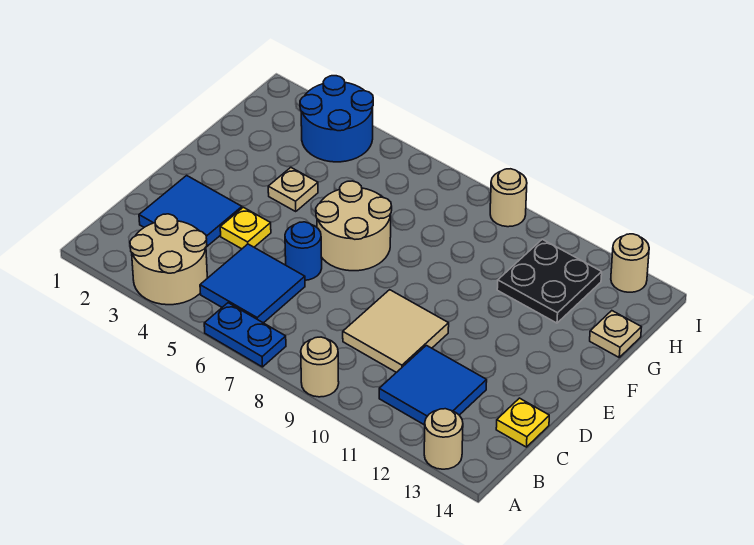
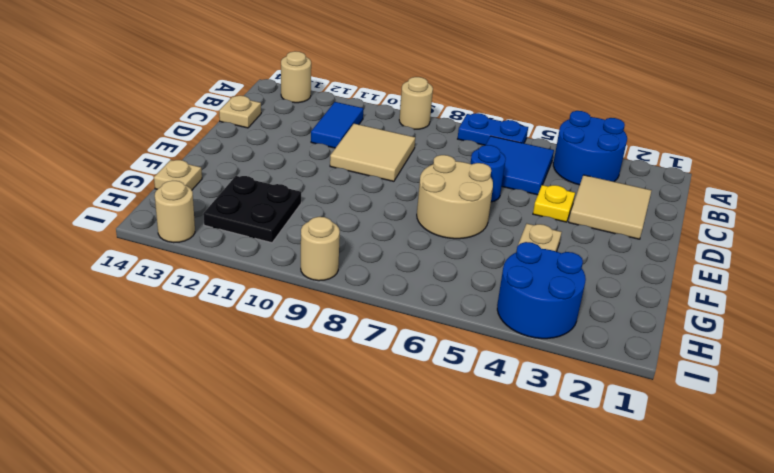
tan 2x2 round brick [130,214,207,305] -> blue 2x2 round brick [553,111,627,185]
blue 2x2 tile [379,345,487,425] -> blue 1x2 tile [311,102,363,148]
blue 2x2 tile [139,175,242,247] -> tan 2x2 tile [569,175,652,239]
yellow 1x1 plate [496,398,549,447] -> tan 1x1 plate [219,96,261,128]

